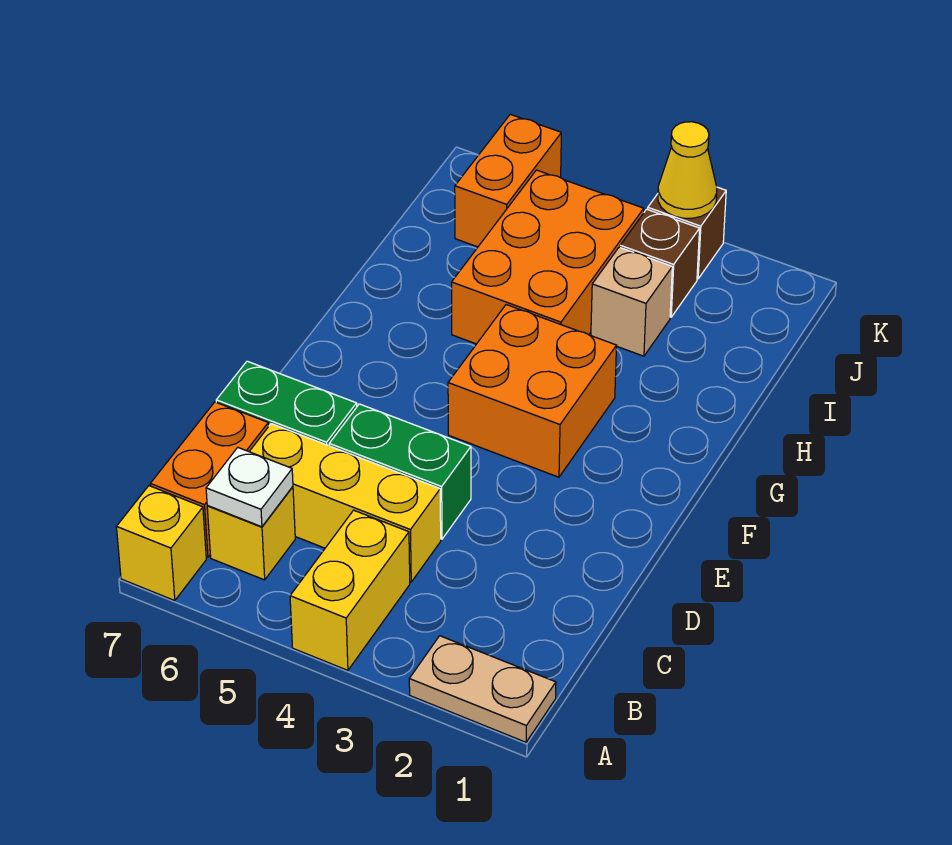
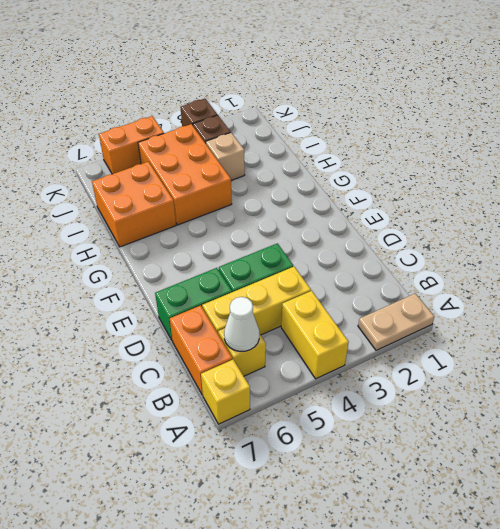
white 1x1 plate [206,448,293,527] -> white 1x1 cone [224,297,259,351]
orange 2x2 brick [448,305,617,477] -> orange 2x2 brick moved to [92,162,176,247]
orange 1x2 brick [455,114,561,247] -> orange 1x2 brick turned to [99,116,164,174]
yellow 1x1 cone [658,122,717,218] -> none

